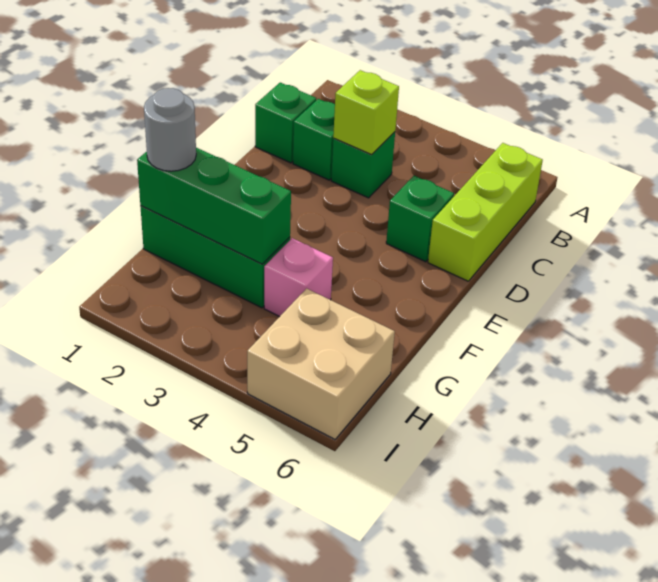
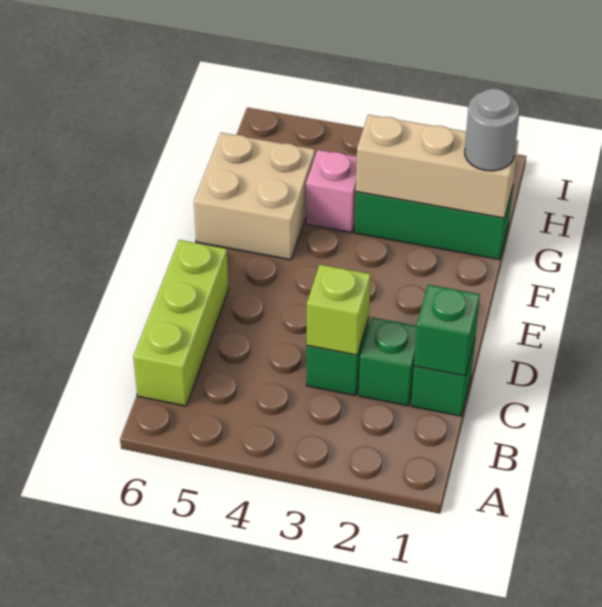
green 1x1 brick [386,176,454,262] -> green 1x1 brick moved to [414,285,480,376]
green 1x3 brick [137,148,291,264] -> tan 1x3 brick [356,115,518,218]
tan 2x2 brick [247,288,395,439] -> tan 2x2 brick moved to [194,133,315,260]

